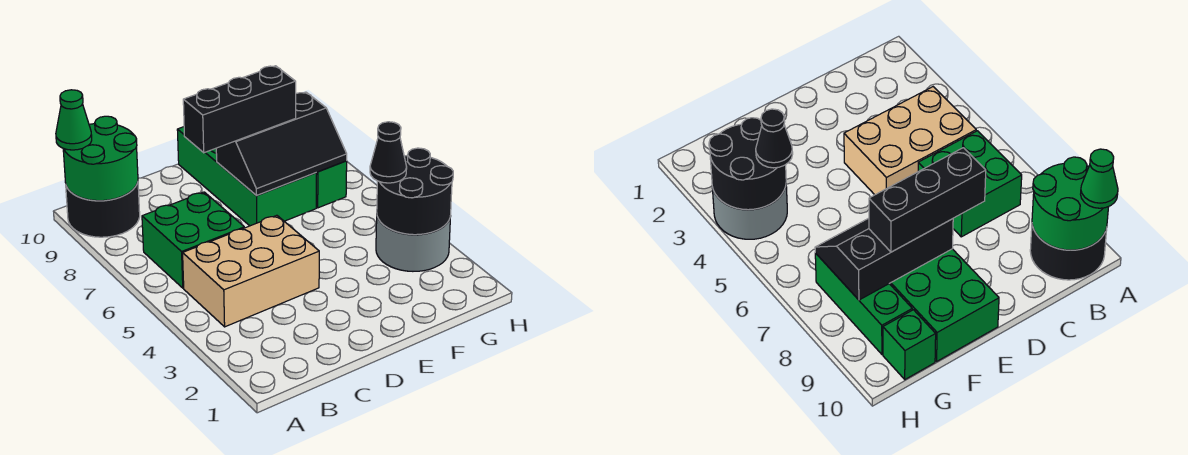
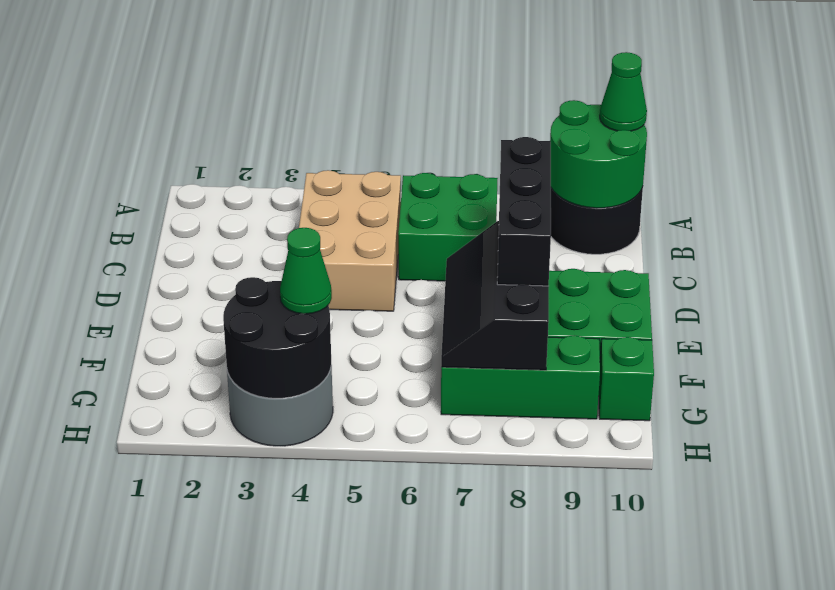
black 1x1 cone [370,122,407,183] -> green 1x1 cone [280,228,332,314]

